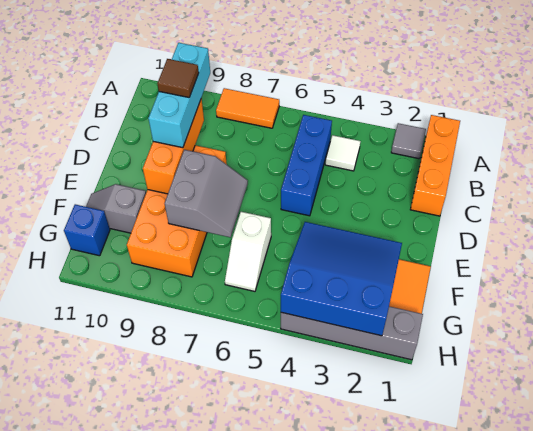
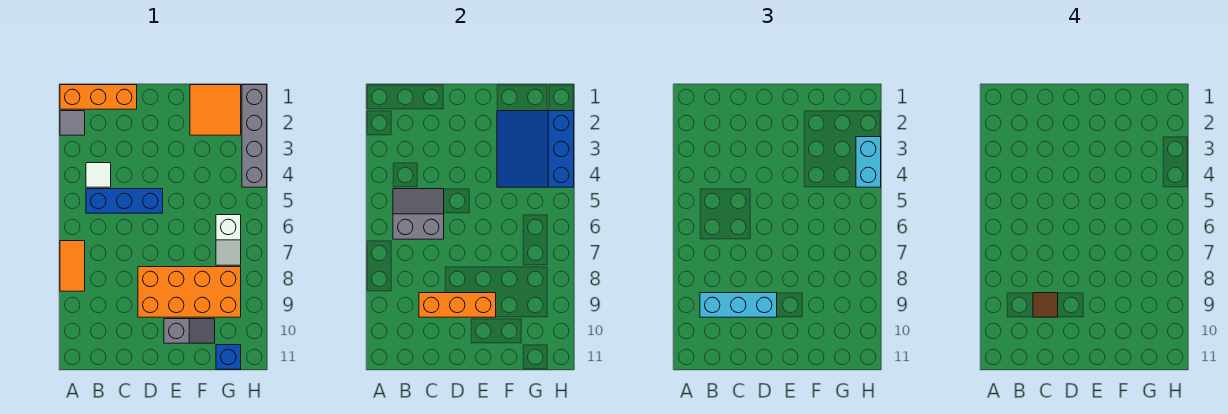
grey 2x2 slope [165,150,248,237] -> grey 2x2 slope moved to [393,189,444,239]
white 1x2 slope [225,212,271,291] -> white 1x2 slope turned to [216,215,241,265]
grey 1x2 slope [86,184,146,233] -> grey 1x2 slope turned to [164,319,215,343]
none -> cyan 1x2 brick [856,137,881,187]

